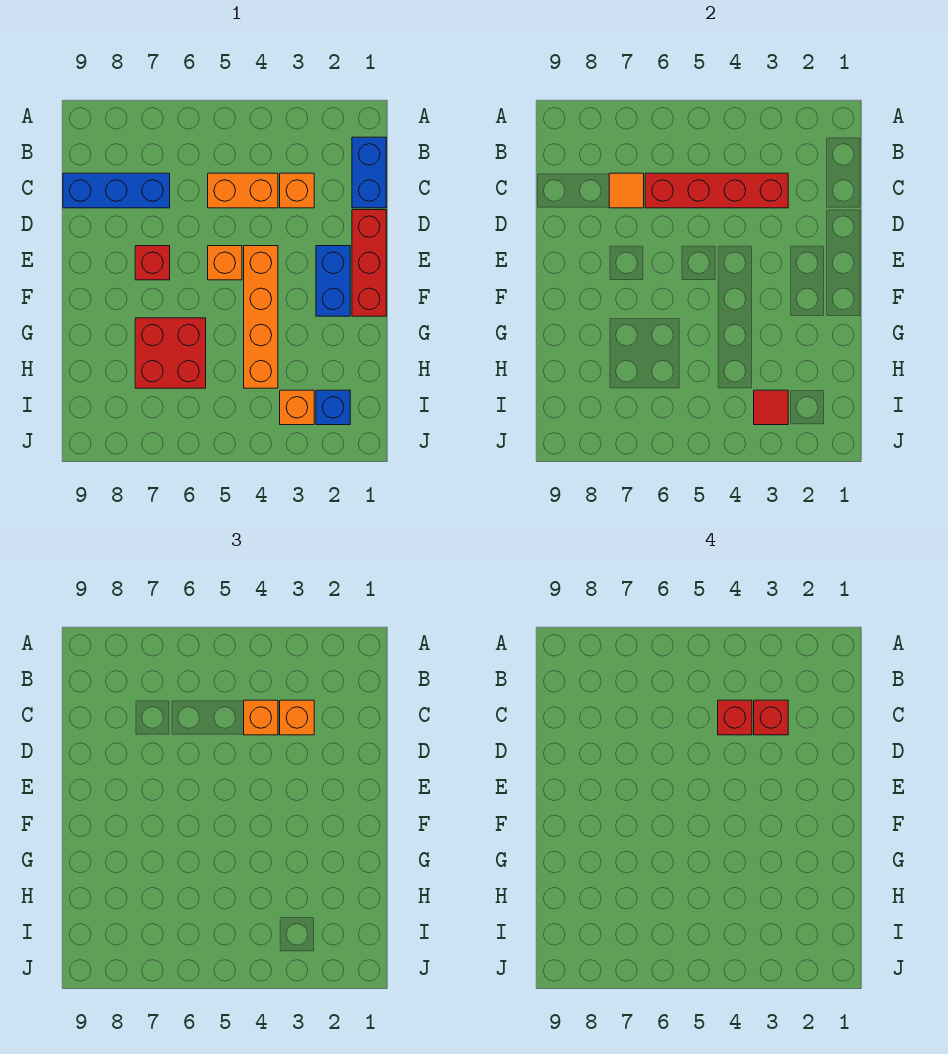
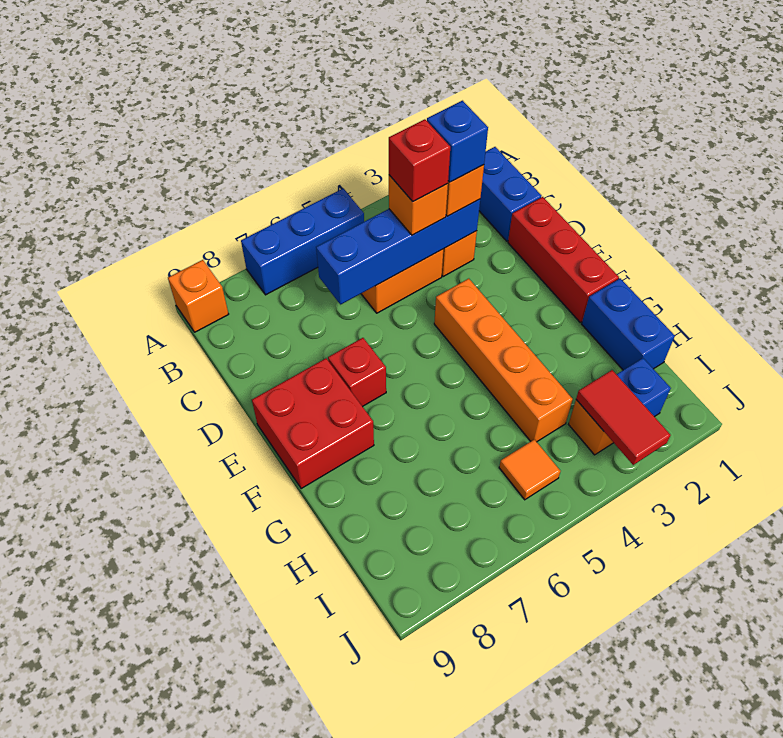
red 1x4 brick [645,173,788,208] -> blue 1x4 brick [316,199,480,305]
red 1x1 brick [754,700,788,735] -> blue 1x1 brick [427,101,488,182]
blue 1x3 brick [63,173,170,208] -> blue 1x3 brick moved to [241,189,364,295]
orange 1x1 tile [609,173,644,208] -> orange 1x1 tile moved to [499,439,560,500]
blue 1x2 brick [316,246,350,316] -> blue 1x2 brick moved to [582,278,675,370]
orange 1x1 brick [208,246,242,280] -> orange 1x1 brick moved to [168,260,228,332]
red 2x2 brick [135,318,206,388] -> red 2x2 brick moved to [252,358,374,489]
red 1x1 tile [754,390,788,425] -> red 1x2 tile [576,370,670,465]

